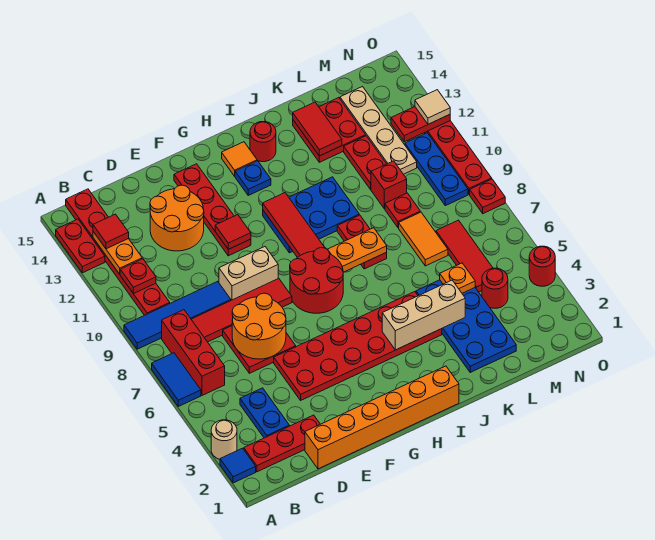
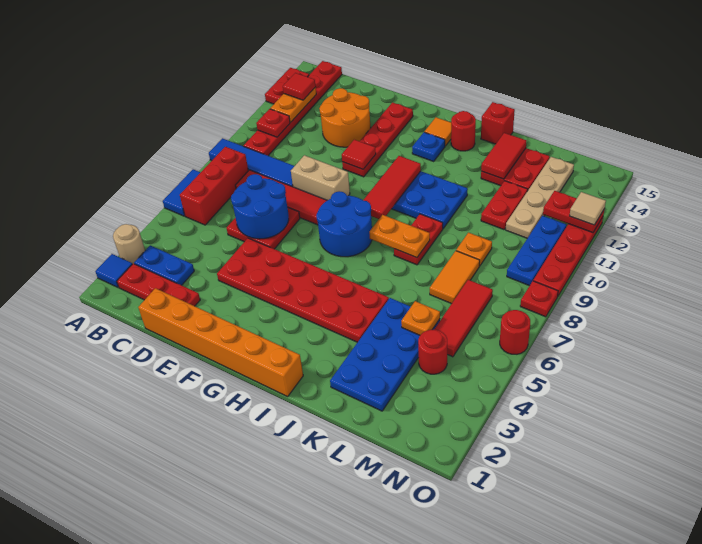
blue 1x2 plate [240,388,289,438] -> blue 1x2 plate turned to [134,245,194,285]
orange 2x2 round brick [232,293,286,359] -> blue 2x2 round brick [231,174,289,239]
red 2x2 round brick [290,248,343,313] -> blue 2x2 round brick [316,191,372,257]
tan 1x3 brick [382,280,465,350] -> none
red 1x1 plate [385,193,420,228] -> orange 1x1 plate [456,233,492,266]
red 1x1 brick [371,161,407,209] -> red 1x1 brick moved to [481,102,515,144]
red 1x1 round brick [529,246,555,286] -> red 1x1 round brick moved to [500,310,530,354]

